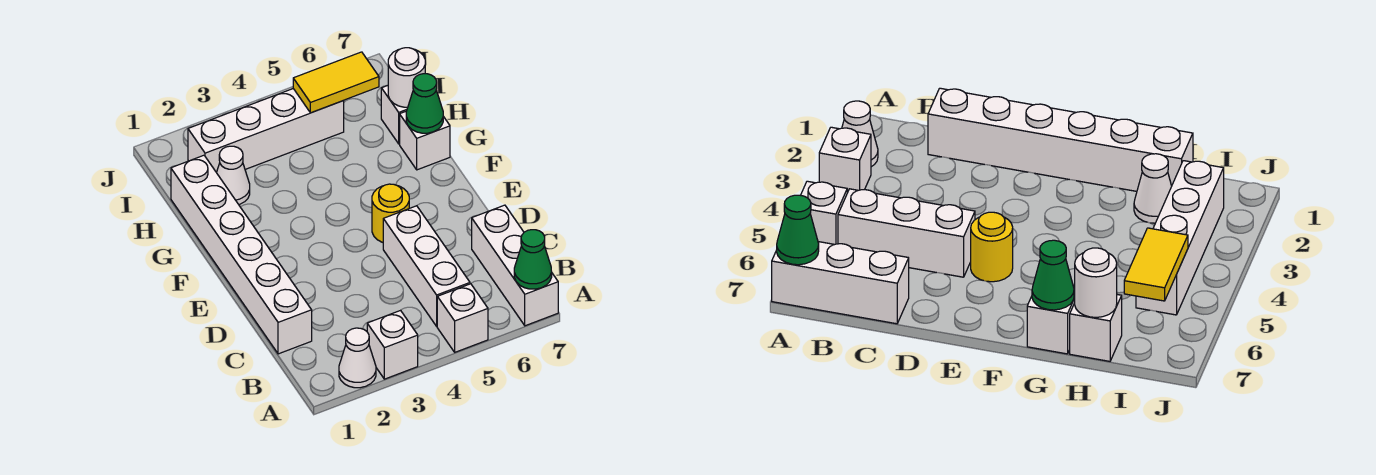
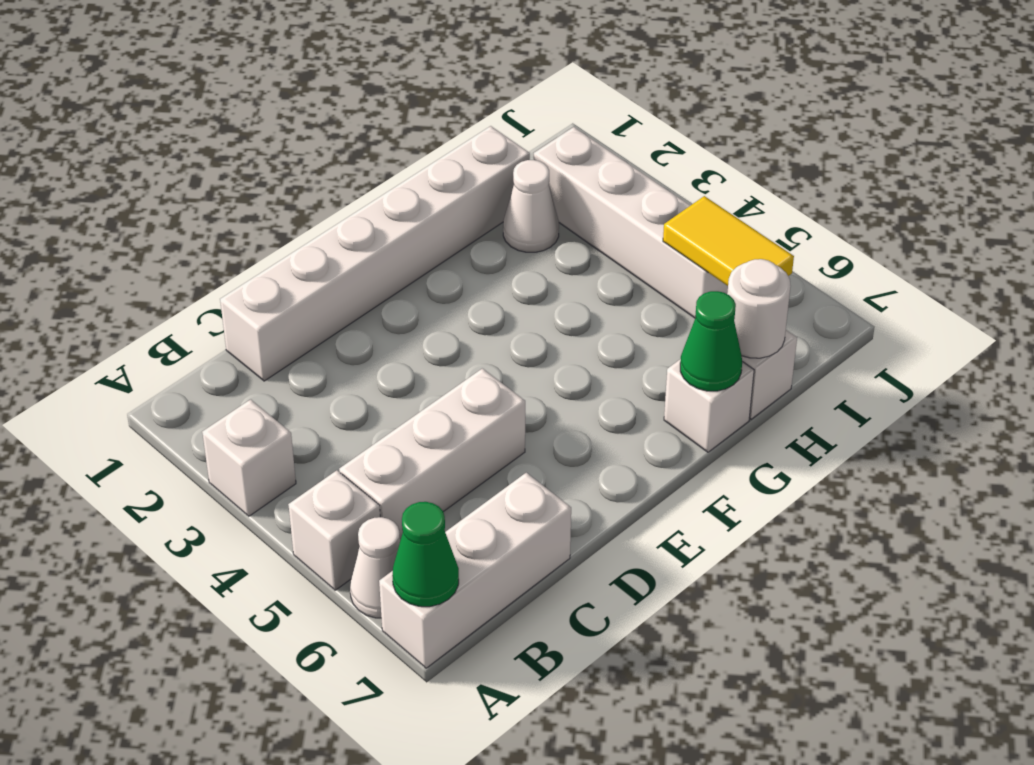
white 1x1 cone [339,328,376,388] -> white 1x1 cone moved to [350,517,400,618]
yellow 1x1 round brick [372,184,409,242] -> none

